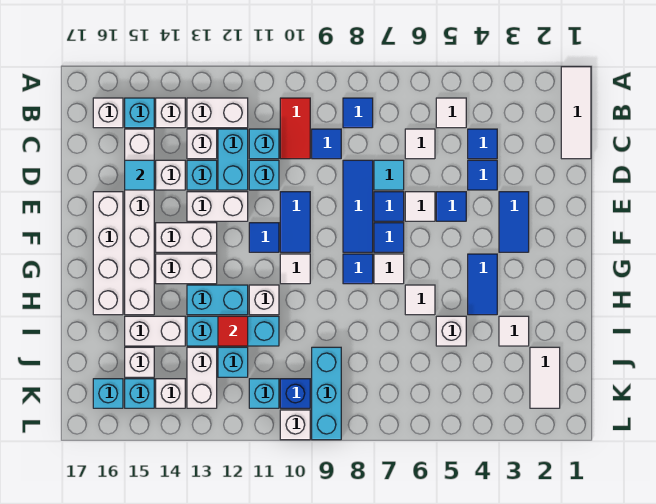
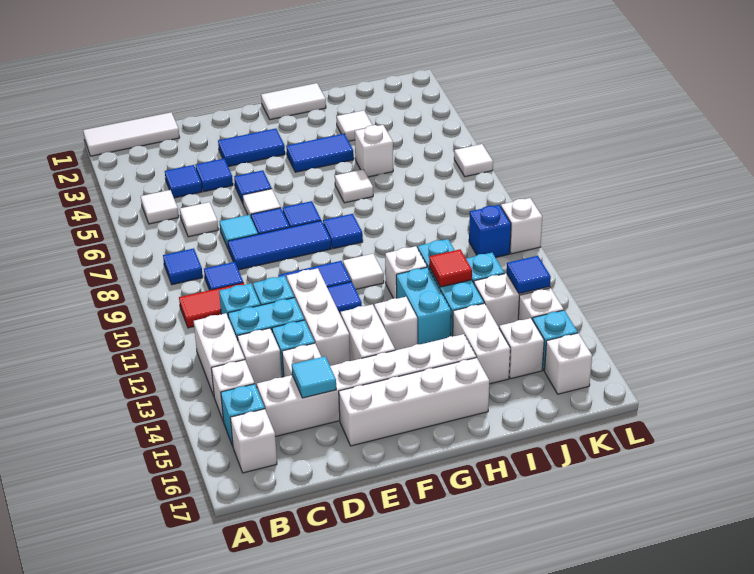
white 1x2 brick [187,192,248,221] -> white 1x3 brick [286,268,350,366]
white 1x1 tile [374,254,404,284] -> white 1x1 tile moved to [454,144,493,177]
white 1x2 brick [156,254,217,284] -> white 1x1 brick [374,297,417,350]
white 1x2 tile [530,347,560,408] -> white 1x2 tile moved to [261,83,326,120]
cyan 1x3 brick [312,347,341,440] -> none
cyan 1x1 brick [249,379,279,408] -> none
none -> blue 1x1 tile [507,256,551,294]
cyan 1x1 brick [93,379,123,408] -> white 1x1 brick [544,333,592,394]

